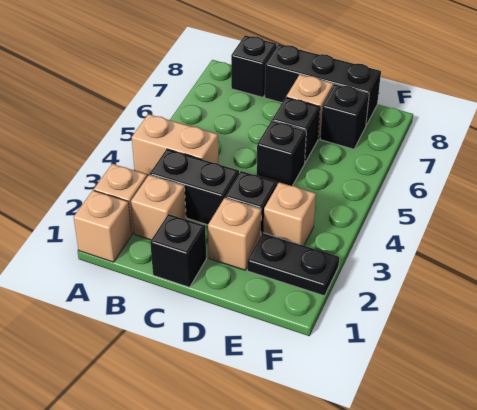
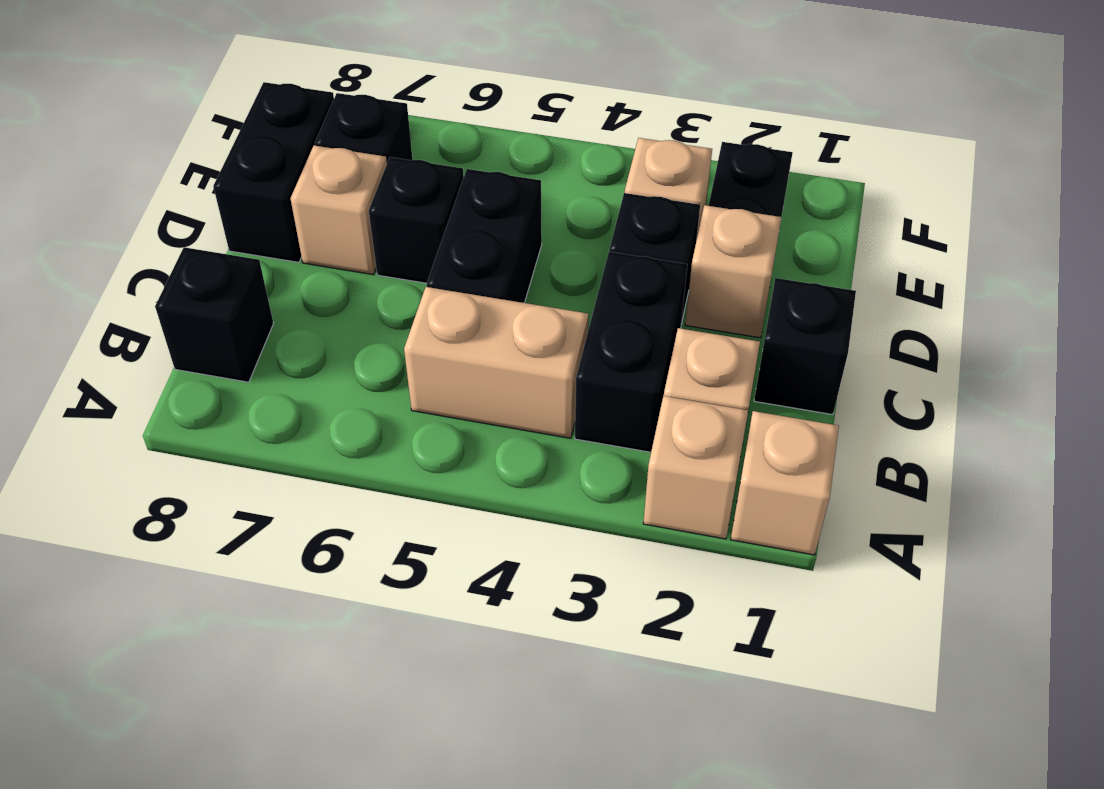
tan 1x2 brick [132,114,218,175] -> tan 1x2 brick turned to [404,287,588,438]
black 1x3 brick [265,44,381,125] -> black 1x2 brick [213,82,334,262]
black 1x1 brick [257,121,306,186] -> black 1x2 brick [427,169,542,303]

